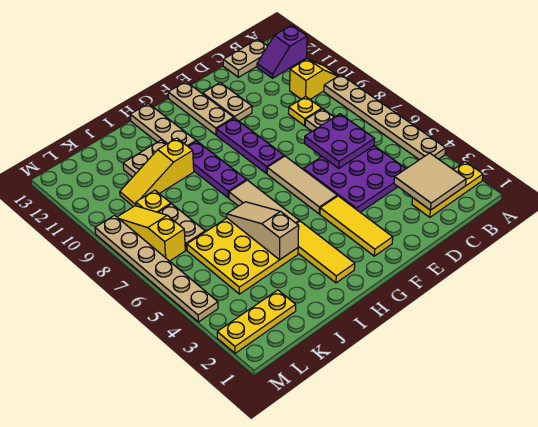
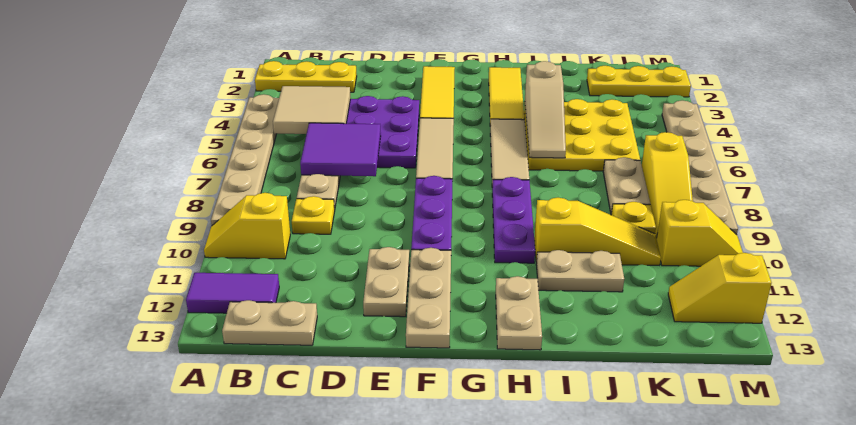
purple 1x2 slope [257,25,307,78] -> purple 1x2 tile [186,273,279,313]
tan 2x2 tile [394,153,466,210] -> tan 2x2 tile moved to [273,86,351,134]
purple 2x2 plate [304,114,375,168] -> purple 2x2 tile [300,123,381,176]
tan 1x3 plate [130,104,196,146] -> tan 1x2 plate [496,276,542,350]
none -> yellow 1x2 slope [657,200,743,266]
none -> yellow 1x2 slope [668,253,771,323]

